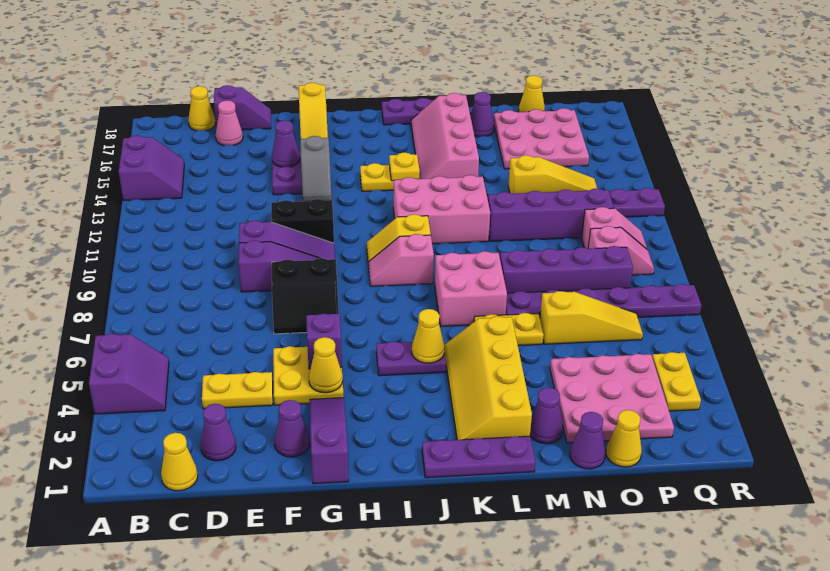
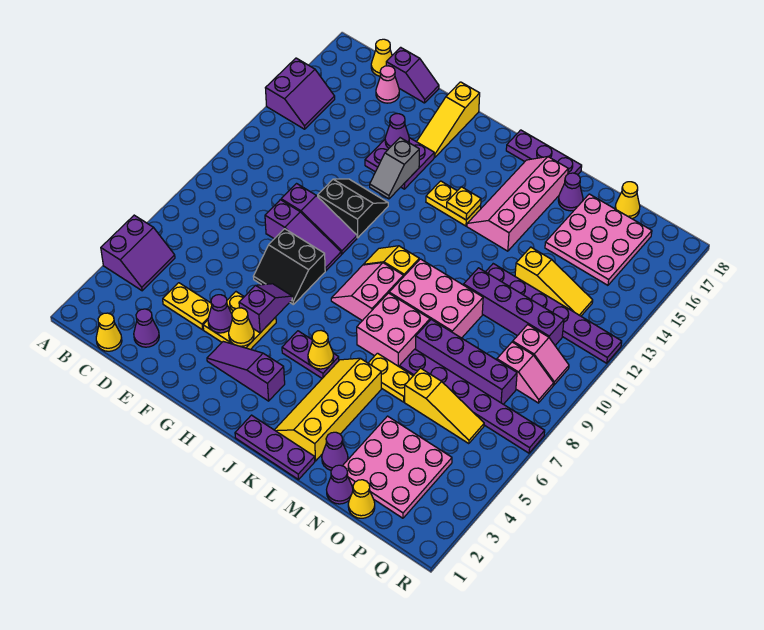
purple 1x1 cone [274,400,310,457] -> purple 1x1 cone moved to [208,295,232,333]
purple 1x3 slope [310,398,349,484] -> purple 1x3 slope turned to [207,342,285,401]
pink 1x2 slope [369,234,434,286] -> pink 2x2 slope [331,263,403,321]
pink 2x3 brick [393,175,490,244] -> pink 2x3 brick moved to [389,259,483,338]
yellow 1x2 plate [652,352,701,411] -> none

